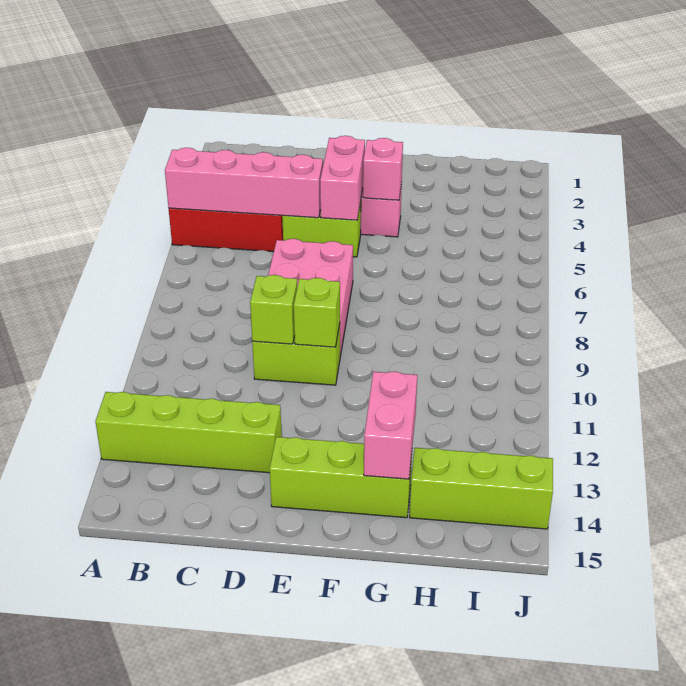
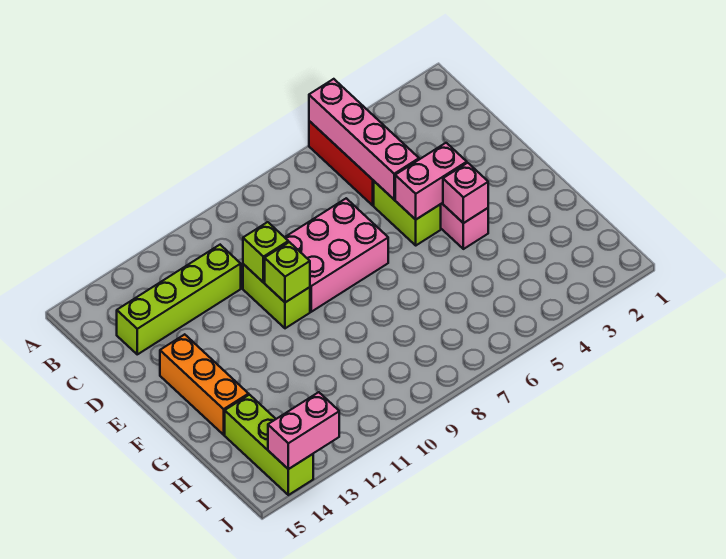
lime 1x4 brick [95,392,282,473] -> lime 1x4 brick turned to [117,245,241,354]
lime 1x3 brick [270,437,412,518] -> orange 1x3 brick [160,334,249,435]
pink 1x2 brick [364,371,417,479] -> pink 1x2 brick moved to [268,392,339,469]

